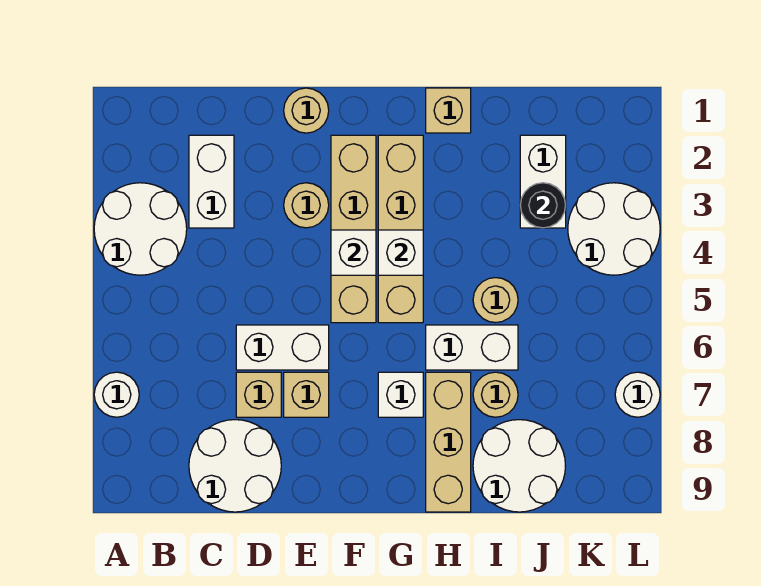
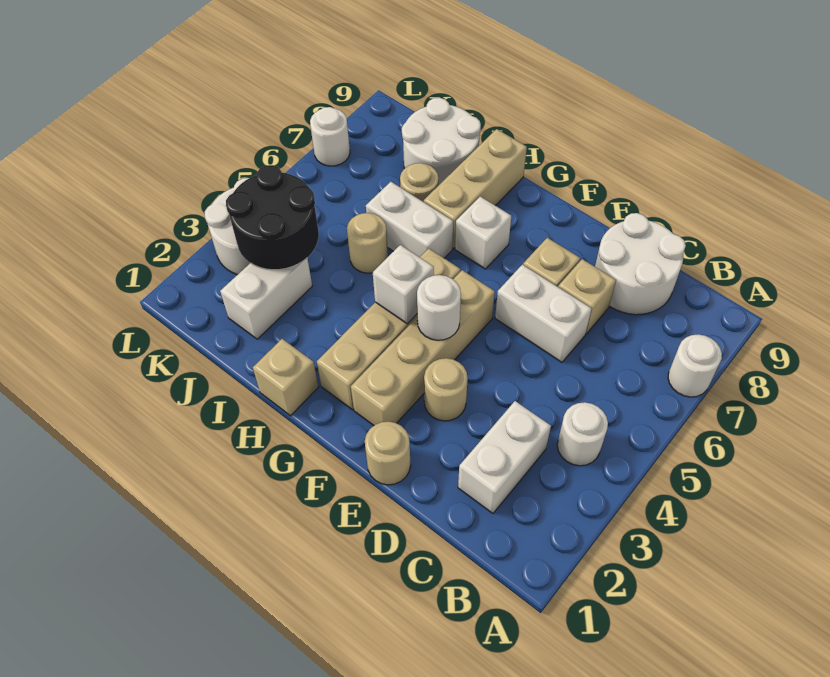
white 2x2 round brick [94,183,187,275] -> white 1x1 round brick [557,402,608,466]
white 1x1 brick [331,230,376,275] -> white 1x1 round brick [417,275,461,340]
black 1x1 round brick [520,183,565,228] -> black 2x2 round brick [226,165,319,270]

